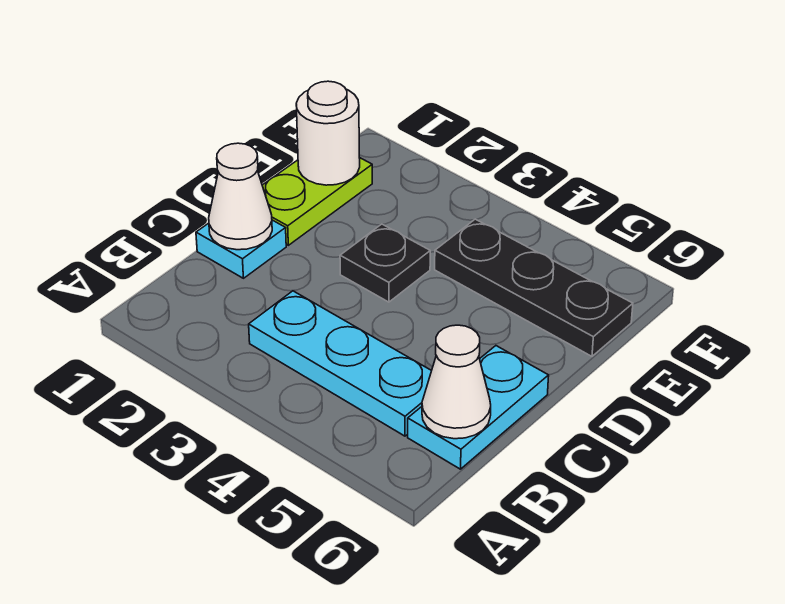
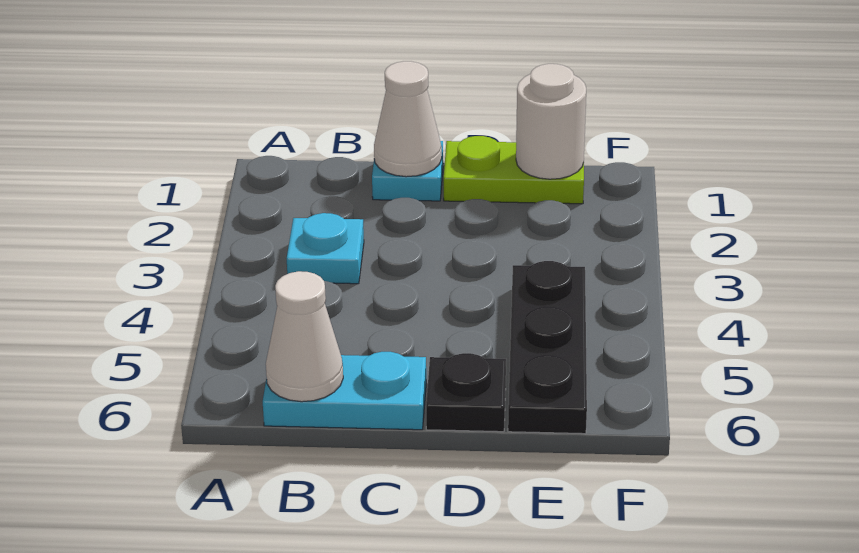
cyan 1x3 plate [249,291,431,436] -> cyan 1x1 plate [287,213,364,284]
black 1x1 plate [340,224,430,302] -> black 1x1 plate moved to [426,353,506,432]

